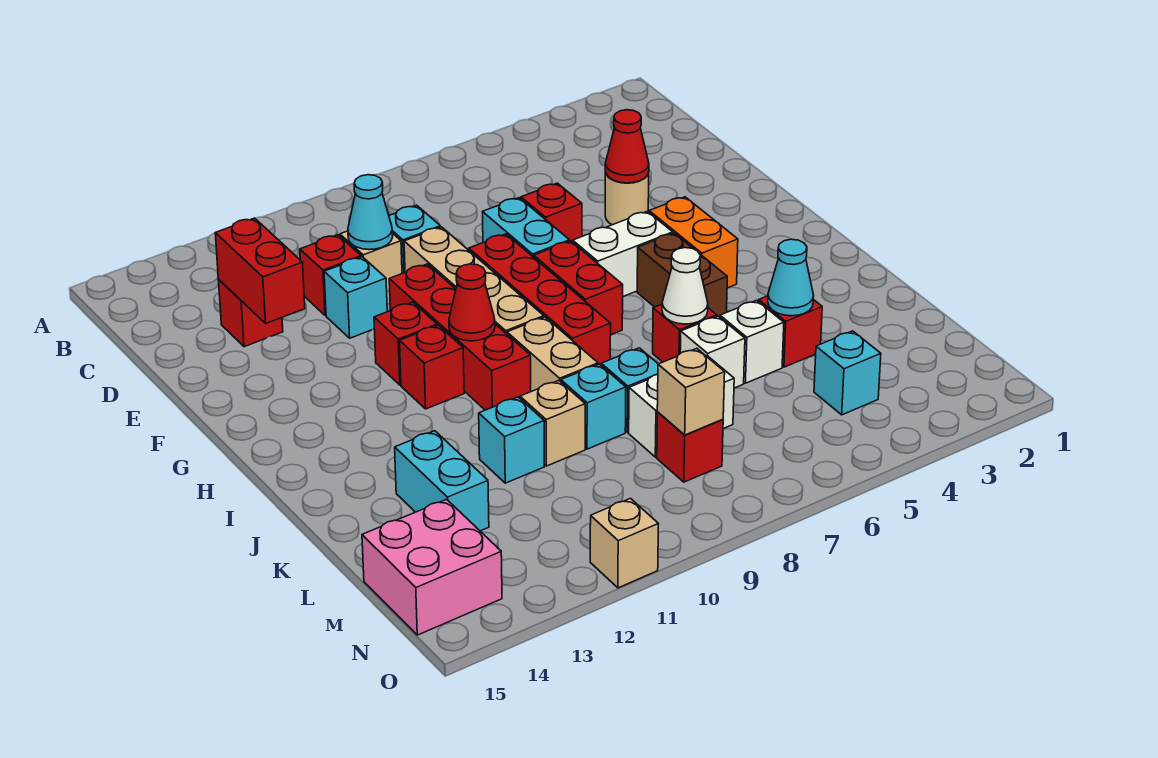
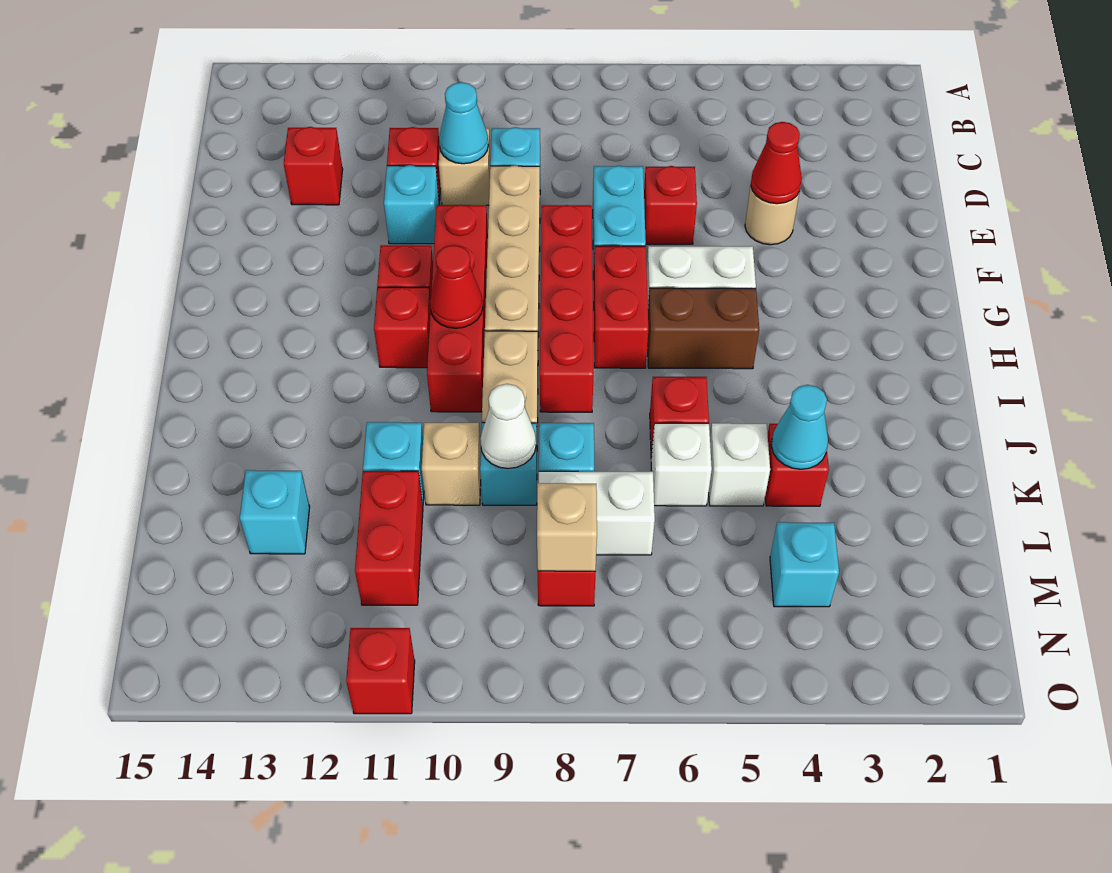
red 1x2 brick [215,218,305,323] -> red 1x2 brick moved to [355,471,423,605]
orange 1x2 brick [649,197,738,288] -> none
brown 1x2 brick [637,233,727,317] -> brown 1x2 brick turned to [647,288,759,369]
white 1x1 cone [662,248,708,324] -> white 1x1 cone moved to [480,384,536,468]
cyan 1x2 brick [395,431,489,531] -> cyan 1x1 brick [240,470,310,554]
pink 2x2 brick [362,499,502,635] -> none
tan 1x1 brick [590,499,658,588] -> red 1x1 brick [346,628,415,714]

